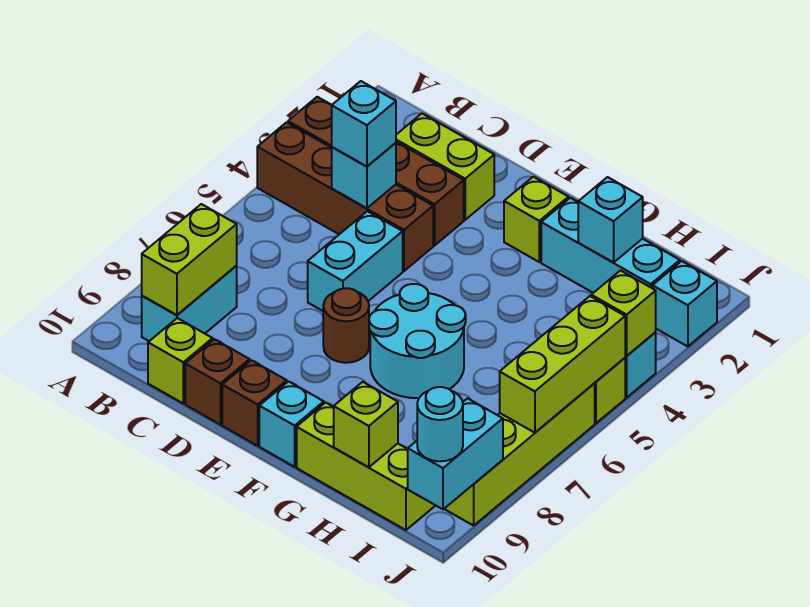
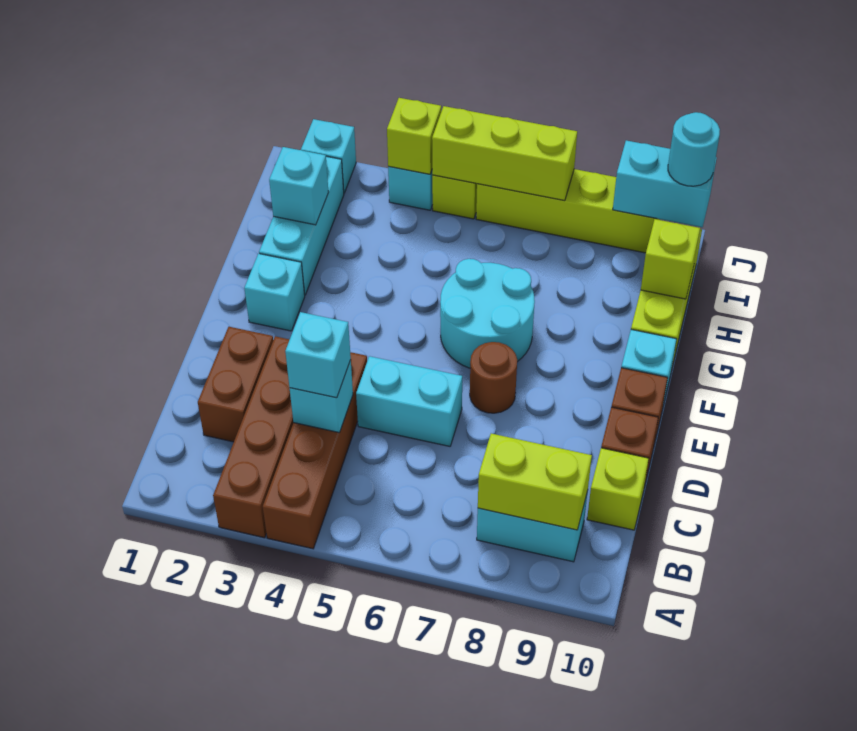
lime 1x2 brick [396,114,494,220] -> brown 1x2 brick [198,327,273,442]
lime 1x1 brick [504,177,569,262] -> cyan 1x1 brick [244,254,305,331]

